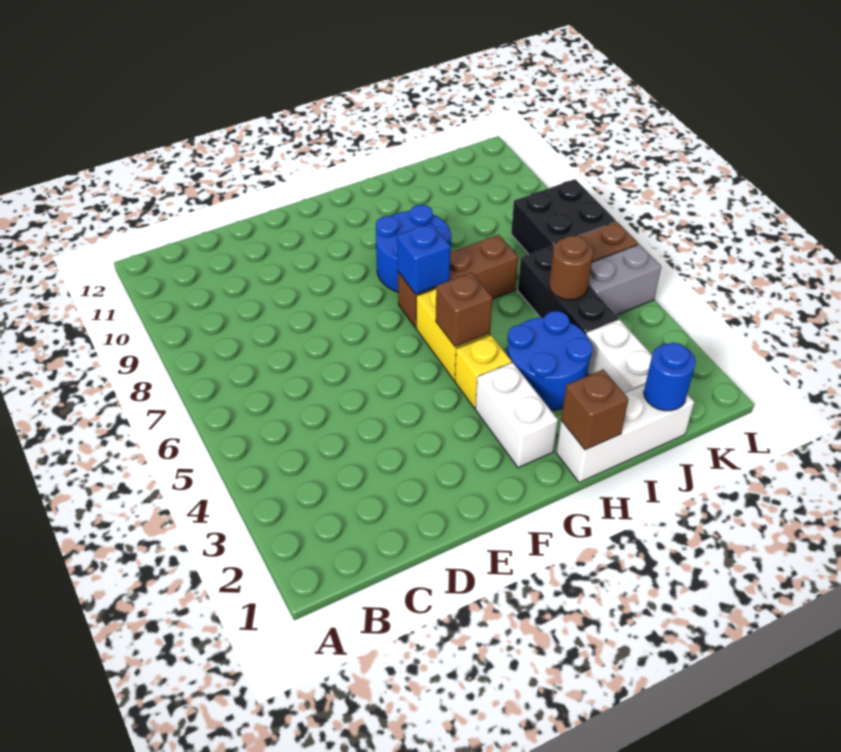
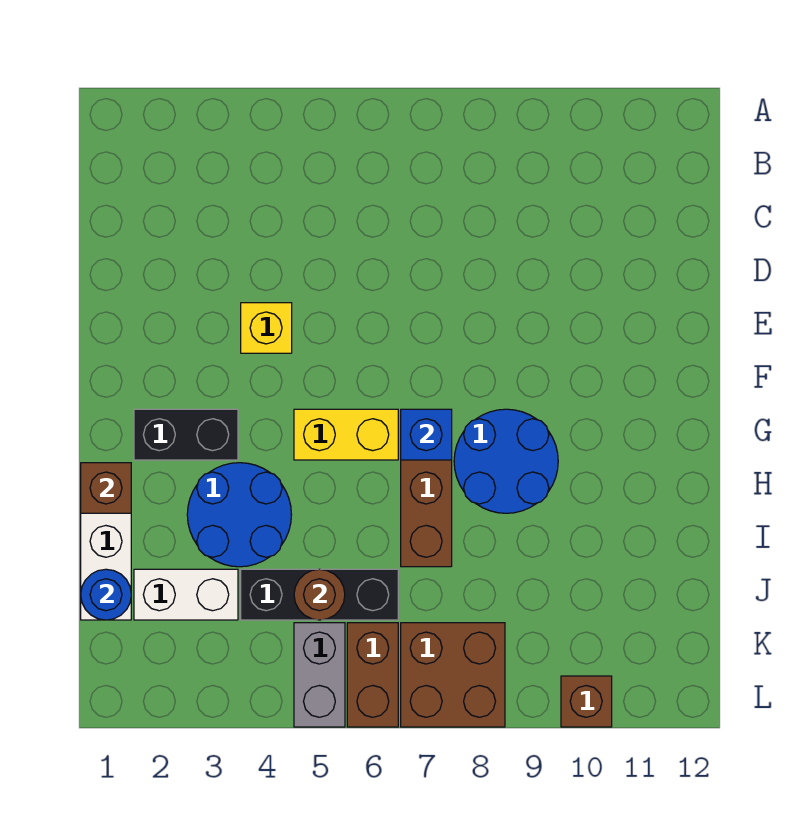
white 1x2 brick [475,362,558,468] -> black 1x2 brick [134,409,238,460]
yellow 1x1 brick [455,335,512,408] -> yellow 1x1 brick moved to [241,303,292,353]
brown 1x1 brick [436,272,492,347] -> brown 1x1 brick moved to [561,676,612,727]
black 2x2 brick [511,179,616,254] -> brown 2x2 brick [401,623,505,727]

